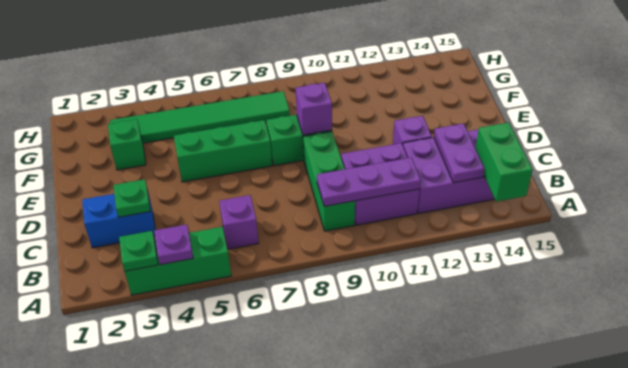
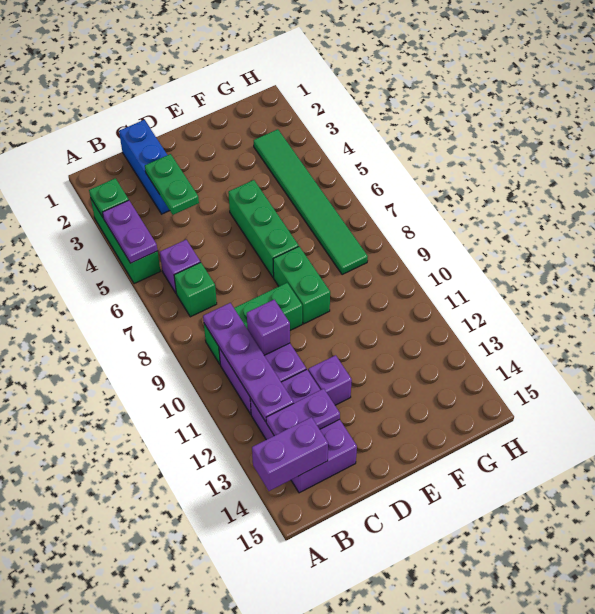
purple 1x1 plate [154,224,193,265] -> purple 1x2 plate [102,200,158,263]
green 1x2 brick [475,123,532,202] -> purple 1x2 brick [252,417,328,491]
purple 1x3 plate [317,158,421,206] -> purple 1x4 plate [203,303,294,422]
blue 1x2 brick [82,194,155,248] -> blue 1x3 brick [119,120,170,214]
green 1x1 plate [113,179,150,217] -> green 1x2 plate [145,154,199,215]
purple 1x1 brick [295,83,332,135] -> purple 1x1 brick moved to [247,300,290,355]
green 1x1 brick [108,119,146,170] -> green 1x1 brick moved to [174,262,217,317]

